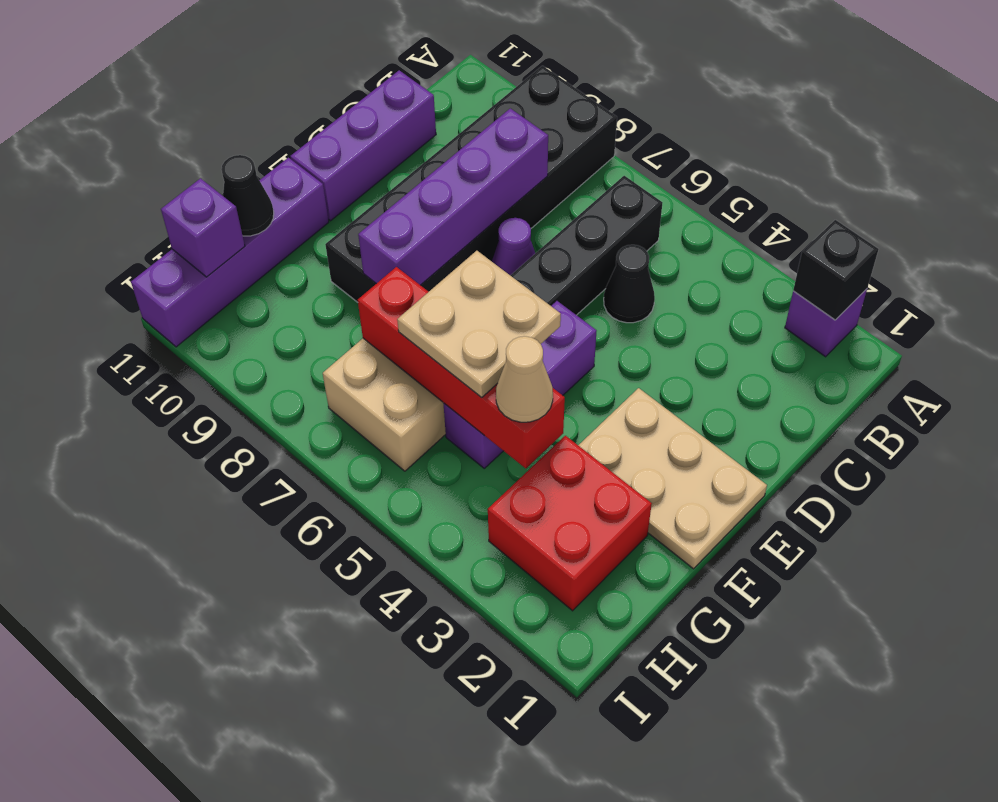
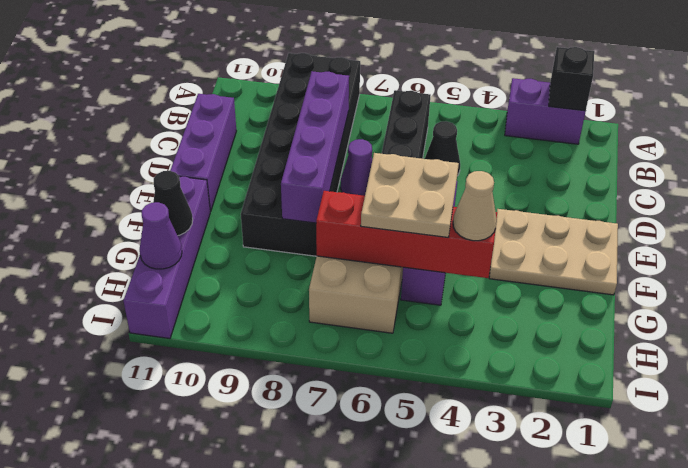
purple 1x1 brick [785,289,867,357] -> purple 1x2 brick [505,78,586,144]
red 2x2 brick [488,436,652,611] -> none
purple 1x1 brick [161,178,245,277] -> purple 1x1 cone [140,202,182,269]

